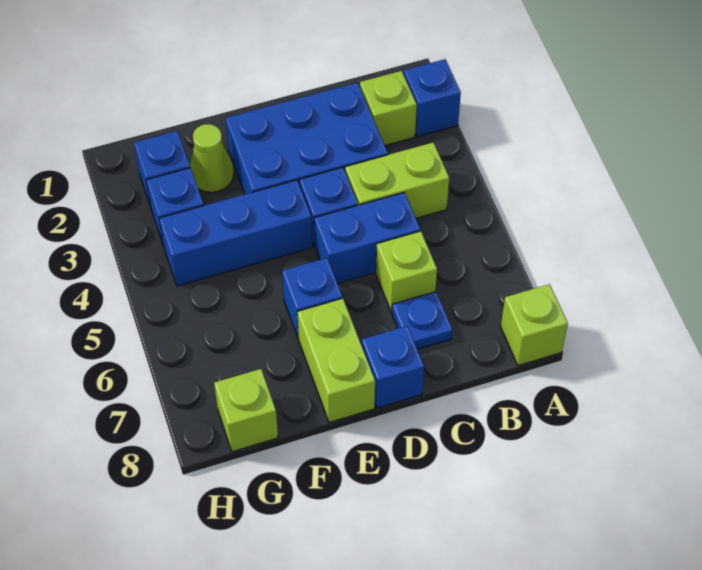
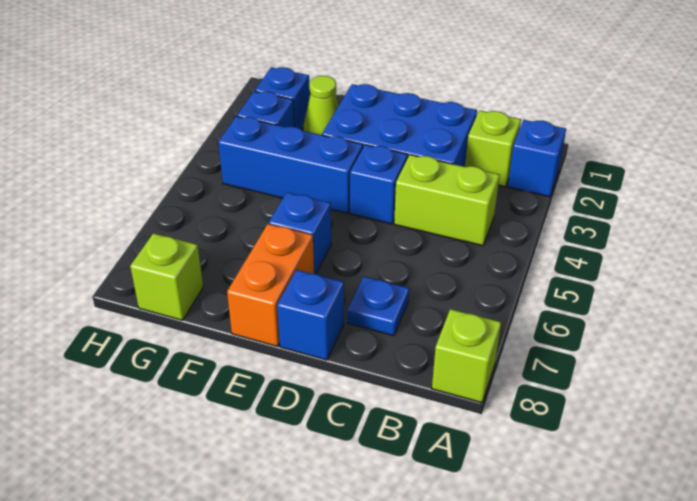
blue 1x2 brick [314,193,420,283] -> none
lime 1x1 brick [376,231,437,312] -> none
lime 1x2 brick [297,298,375,423] -> orange 1x2 brick [227,224,314,346]

